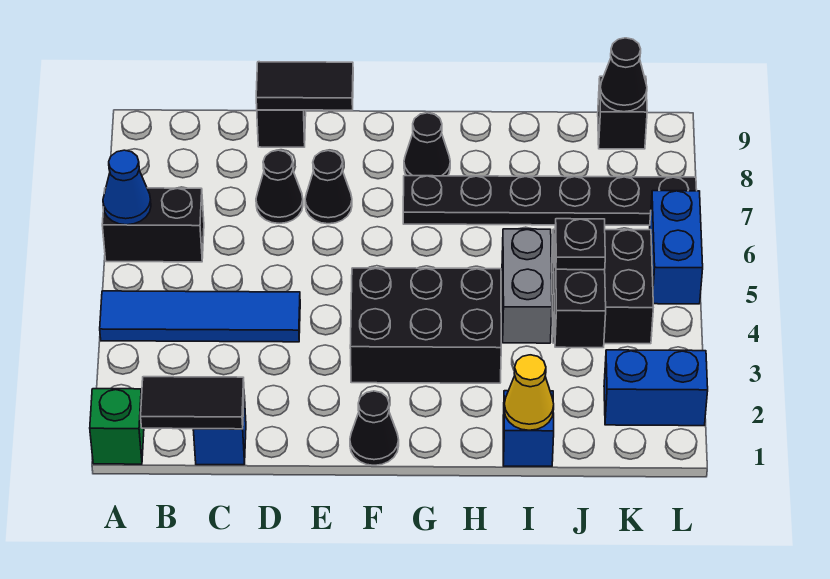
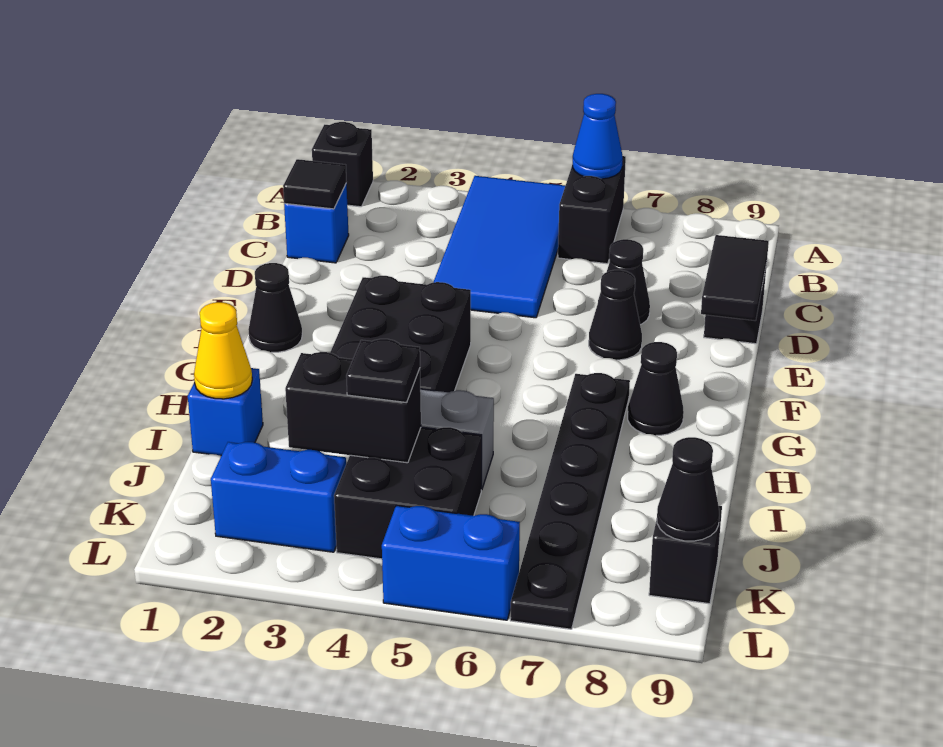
green 1x1 brick [90,389,144,464] -> black 1x1 brick [312,122,373,207]
blue 1x4 tile [100,291,300,342] -> blue 2x4 tile [433,176,565,318]
black 1x2 tile [141,377,244,429] -> black 1x1 tile [283,159,346,209]
blue 1x2 brick [604,350,708,426] -> blue 1x2 brick turned to [211,442,346,552]

